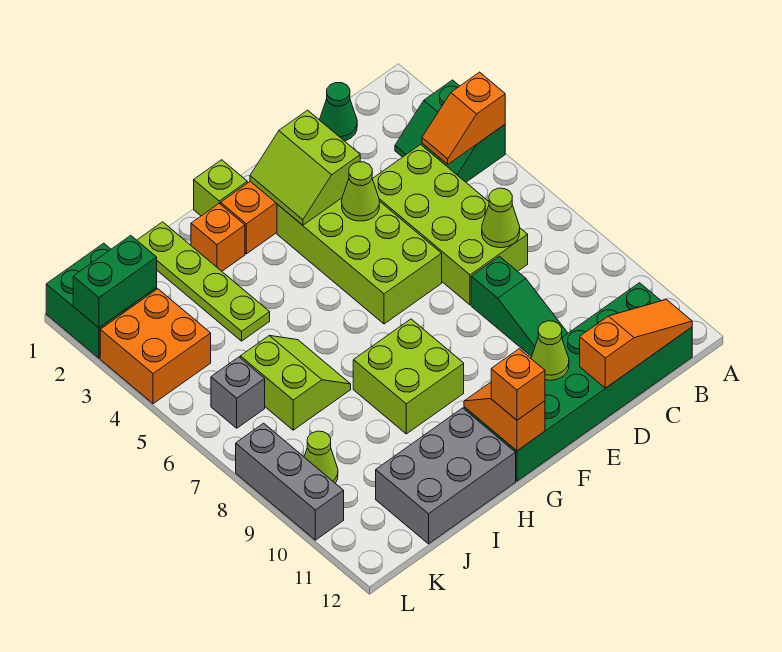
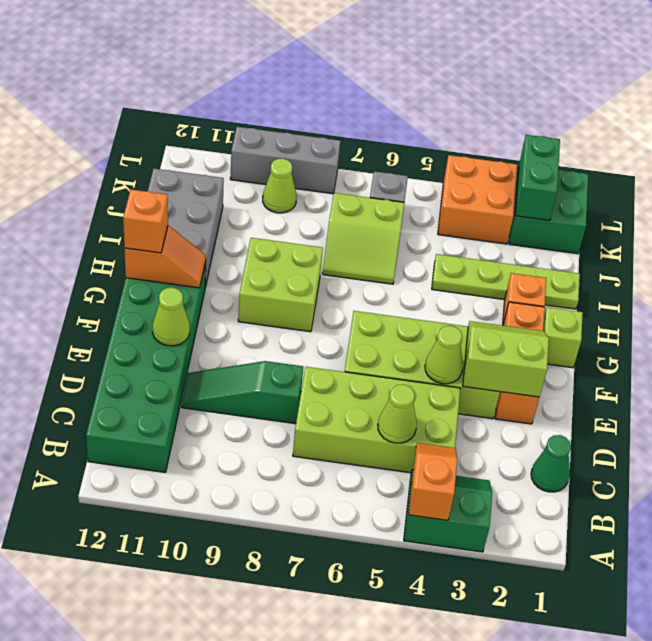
orange 1x3 slope [580,300,692,388] -> none
lime 1x1 cone [482,188,520,248] -> lime 1x1 cone moved to [378,384,417,443]

